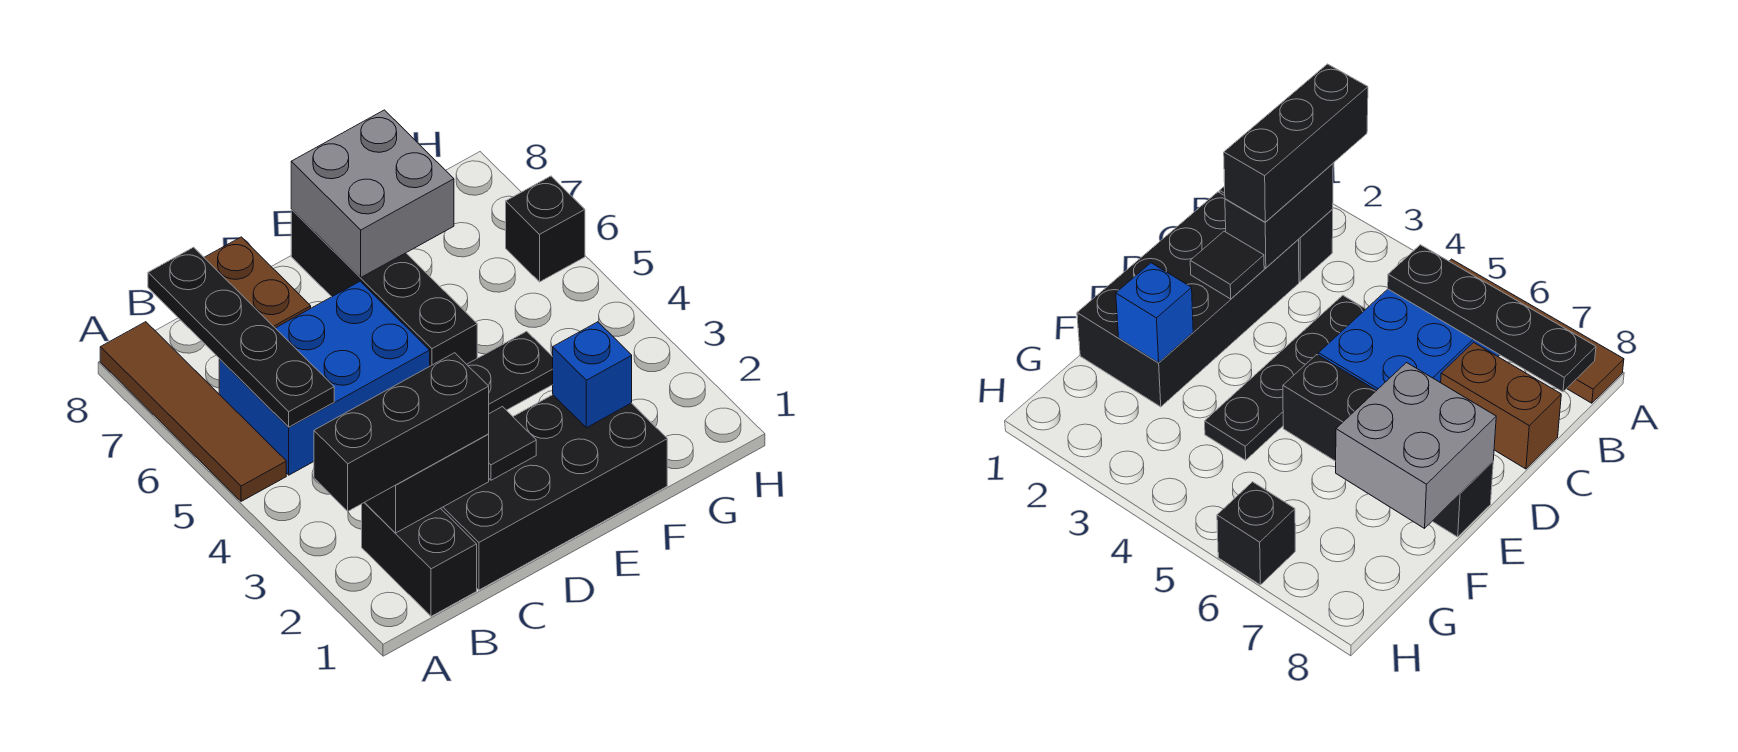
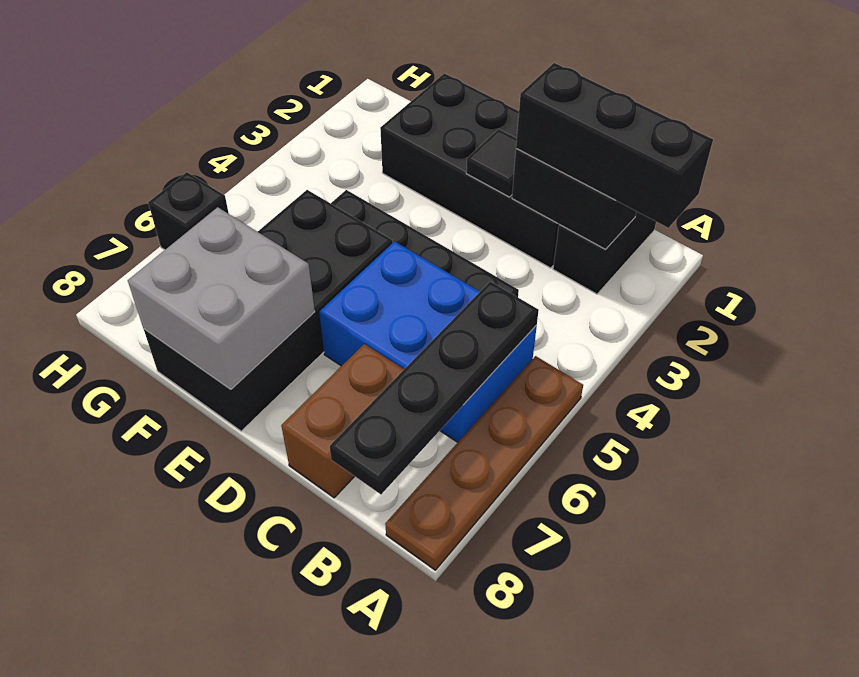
brown 1x4 tile [100,322,286,501] -> brown 1x4 plate [385,356,583,570]
black 1x4 brick [291,210,477,366] -> black 2x4 brick [143,190,393,431]
blue 1x1 brick [553,322,632,428] -> none

